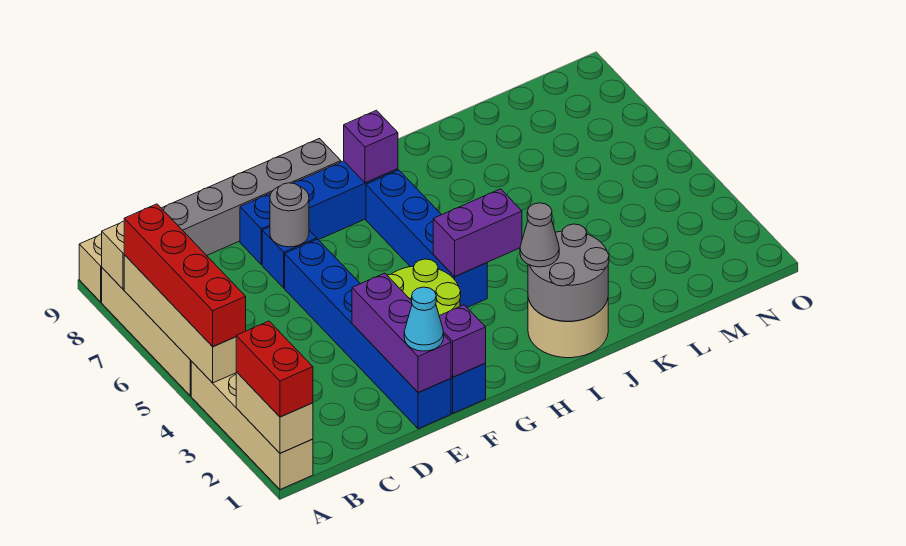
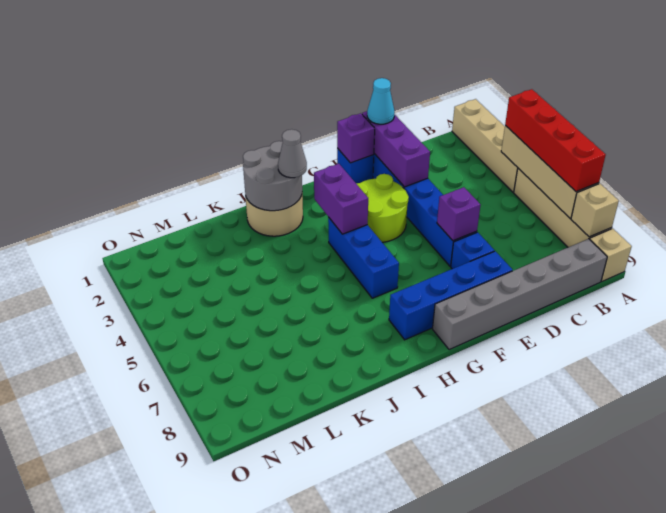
tan 1x2 brick [236,372,313,453] -> none
red 1x2 brick [236,321,313,417] -> none
grey 1x1 round brick [270,183,309,247] -> none
blue 1x4 brick [366,170,487,307] -> blue 1x3 brick [328,217,399,298]
purple 1x2 brick [433,189,522,277] -> purple 1x2 brick turned to [314,164,368,234]
purple 1x1 brick [344,110,398,183] -> purple 1x1 brick moved to [437,187,480,241]

